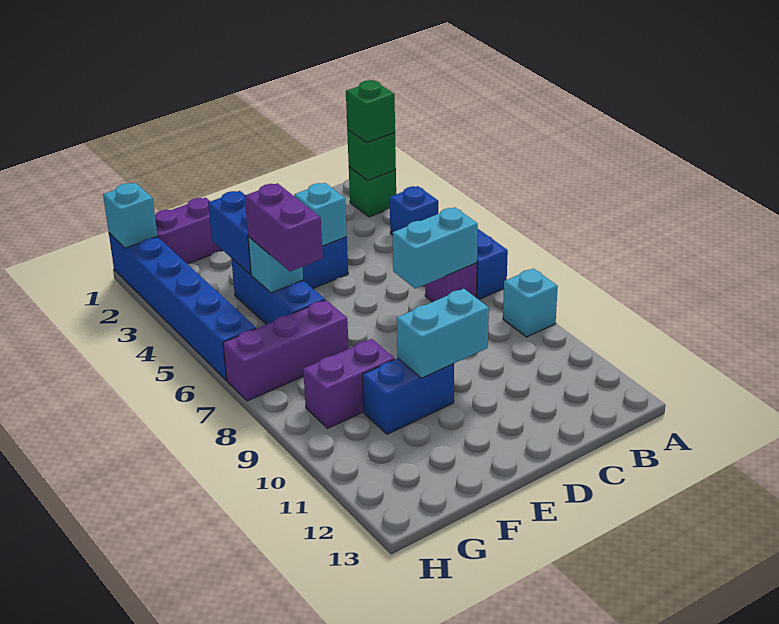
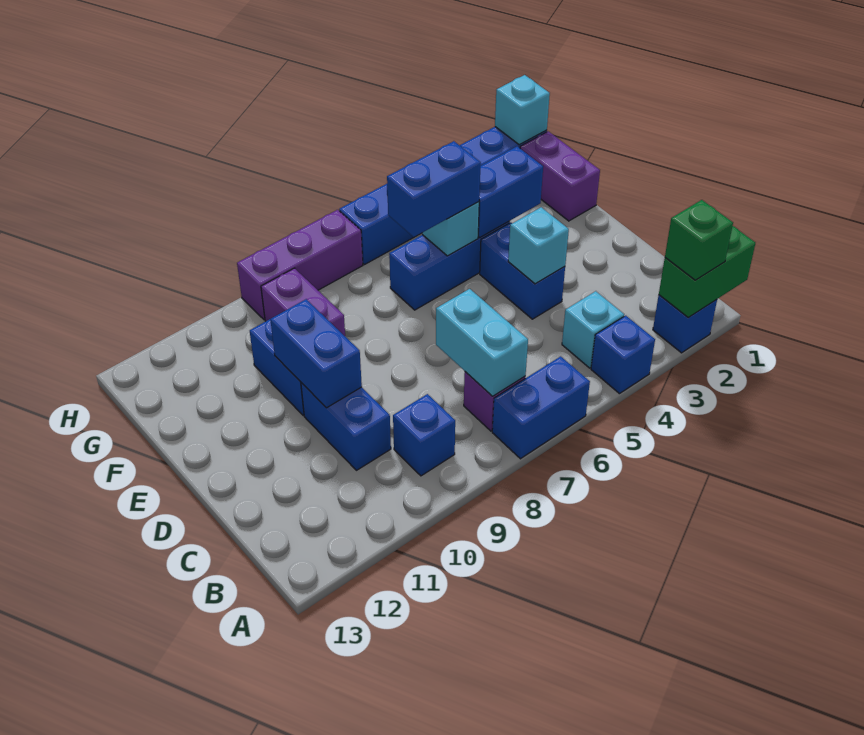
green 1x1 brick [349,167,396,217] -> blue 1x1 brick [653,295,717,353]
green 1x1 brick [347,130,396,180] -> green 1x2 brick [659,226,755,318]
cyan 1x1 brick [503,268,558,337] -> cyan 1x1 brick moved to [562,291,624,368]
none -> blue 1x1 brick [393,394,455,476]
none -> blue 1x2 brick [301,383,391,470]
cyan 1x2 brick [397,289,489,378] -> blue 1x2 brick [270,299,362,408]
purple 1x2 brick [244,183,323,271] -> blue 1x2 brick [387,141,481,237]
purple 1x3 brick [223,300,349,401] -> purple 1x3 brick turned to [237,210,363,320]

